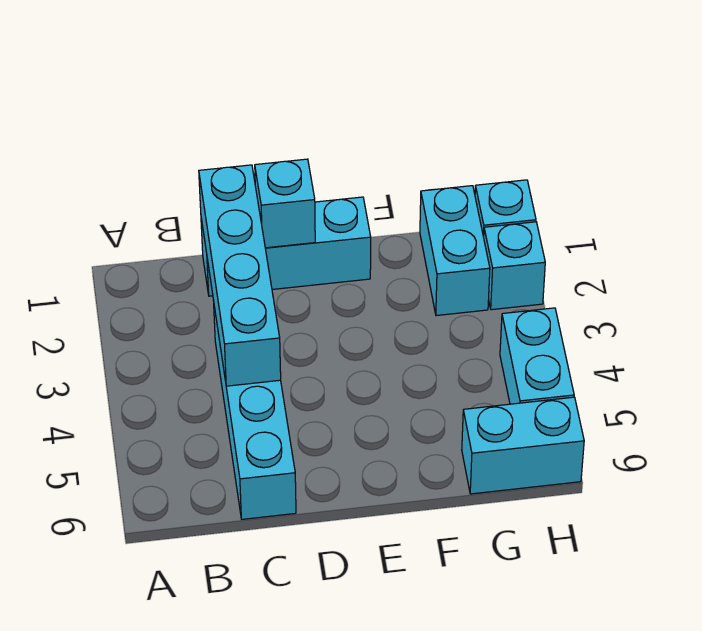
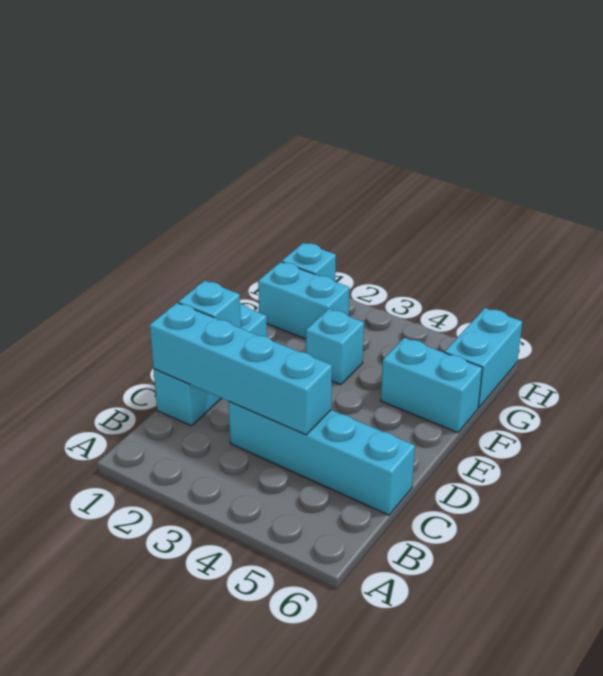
cyan 1x1 brick [484,222,545,310] -> cyan 1x1 brick moved to [306,309,364,385]
cyan 1x2 brick [500,308,574,404] -> cyan 1x2 brick moved to [381,338,482,433]

